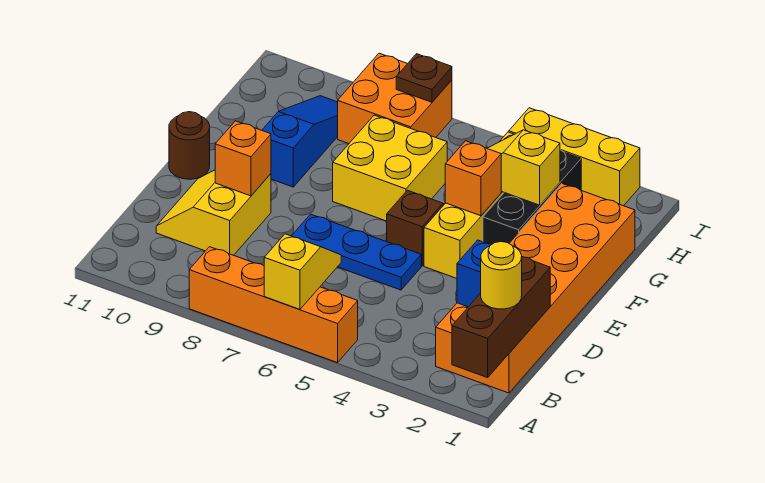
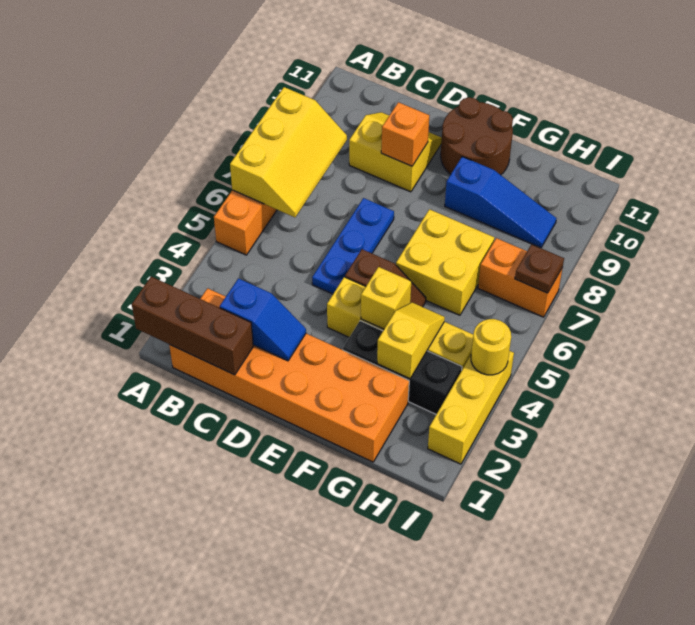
yellow 1x2 slope [264,234,341,309] -> yellow 2x3 slope [230,87,347,217]
yellow 1x1 round brick [481,242,522,309] -> yellow 1x1 round brick moved to [471,319,511,375]
brown 1x1 round brick [169,112,210,179] -> brown 2x2 round brick [441,97,513,175]
orange 1x1 brick [445,141,501,216] -> yellow 1x1 brick [361,267,411,329]
orange 2x2 brick [338,53,452,144] -> orange 1x2 brick [478,238,563,317]

